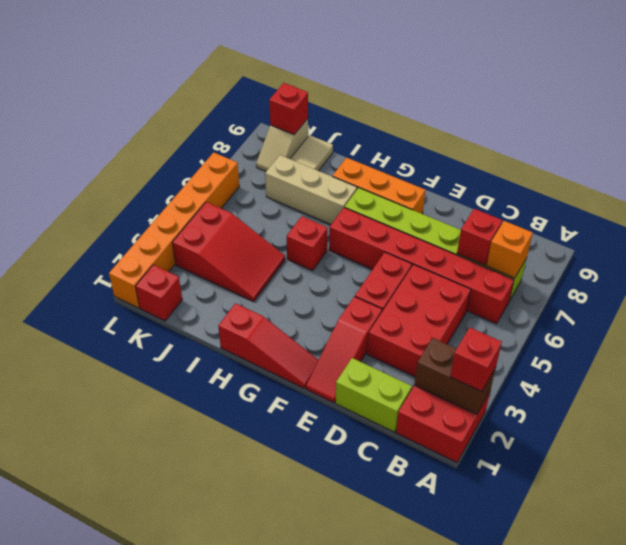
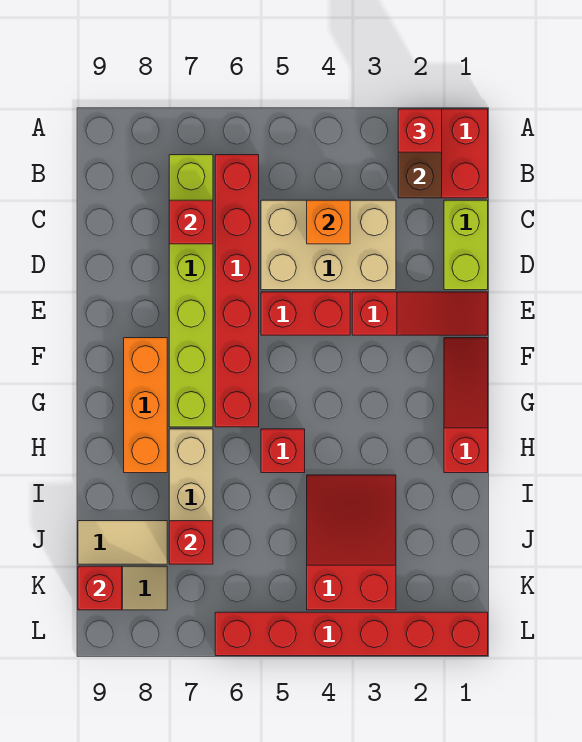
orange 1x1 brick [486,221,533,278] -> orange 1x1 brick moved to [307,200,350,244]
red 2x3 brick [367,265,471,377] -> tan 2x3 brick [261,200,396,290]
red 1x1 brick [136,265,182,321] -> red 1x1 brick moved to [169,521,213,564]
orange 1x6 brick [109,152,239,308] -> red 1x6 brick [215,612,488,656]

